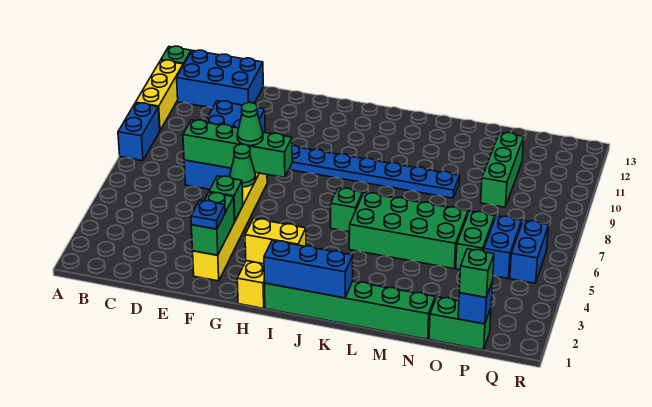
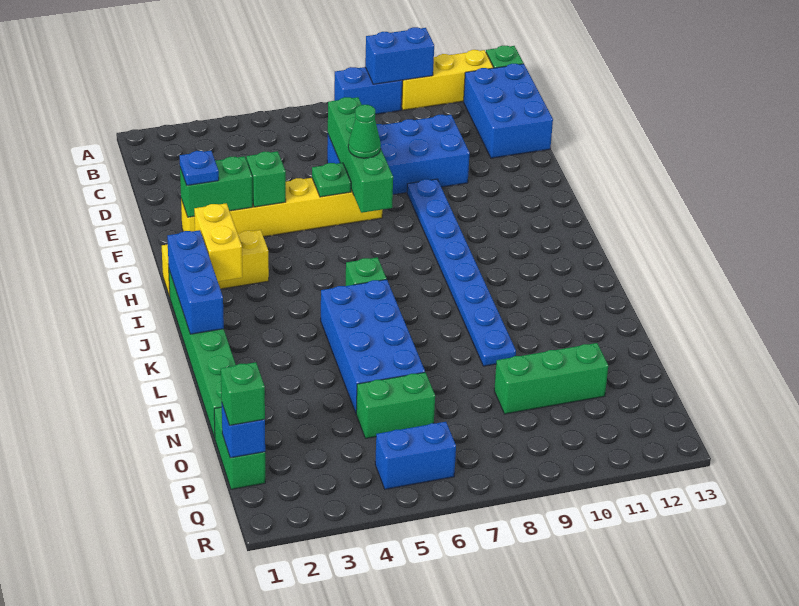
green 1x1 cone [230,144,256,187] -> green 1x1 plate [312,163,351,197]
green 2x4 brick [349,193,468,269] -> blue 2x4 brick [321,279,425,413]
blue 1x2 brick [484,216,522,278] -> blue 1x2 brick moved to [365,27,434,84]

